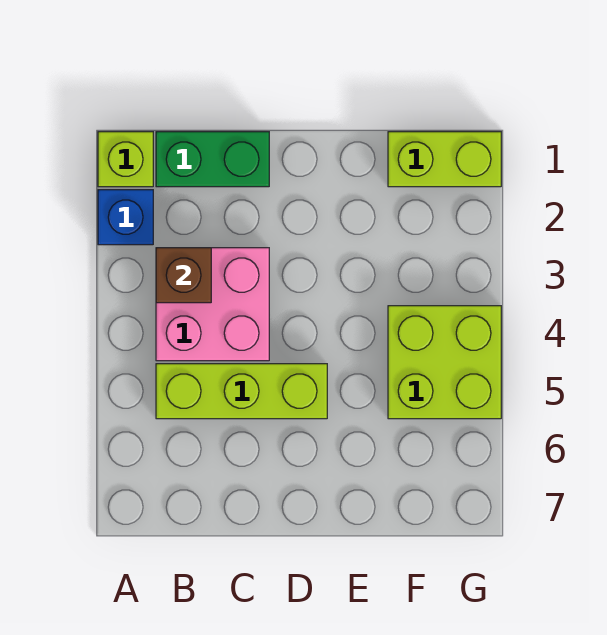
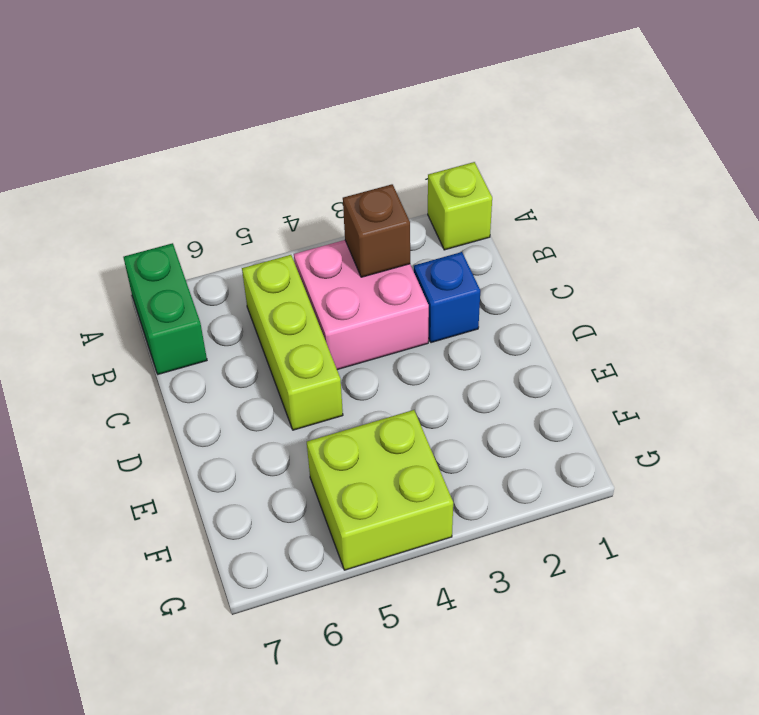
blue 1x1 brick [98,190,153,245] -> blue 1x1 brick moved to [414,252,480,343]
green 1x2 brick [156,132,269,187] -> green 1x2 brick moved to [123,243,207,374]
lime 1x2 brick [388,132,501,187] -> none

